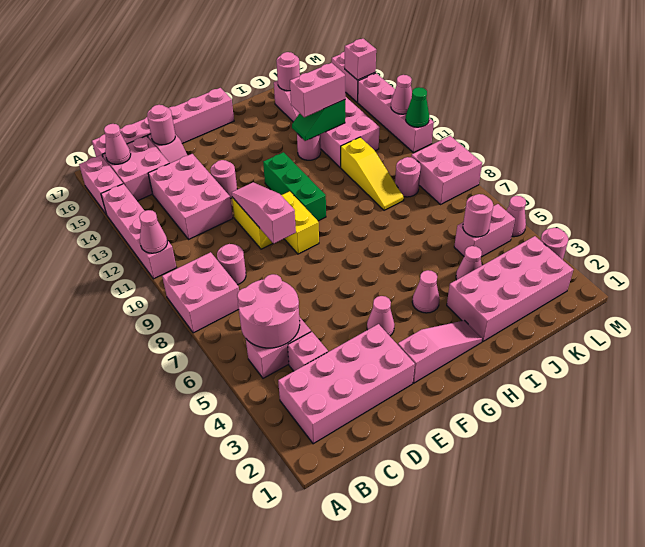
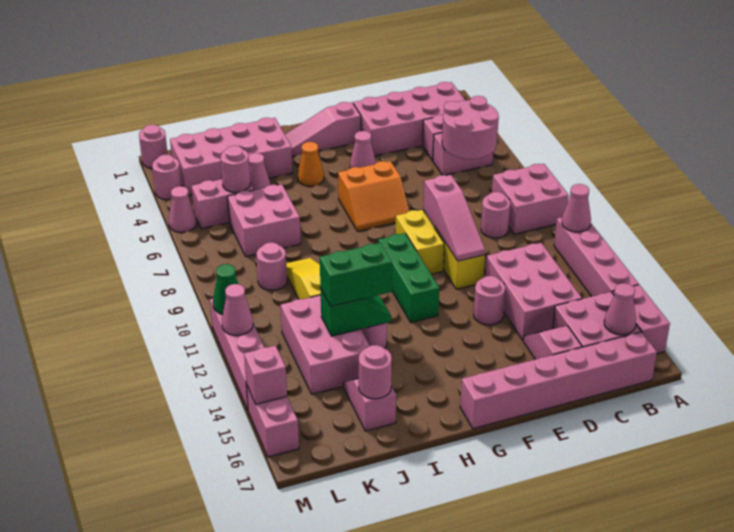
pink 1x1 round brick [147,105,175,145] -> pink 1x1 round brick moved to [139,124,168,168]
none -> orange 2x2 slope [338,161,409,231]
pink 1x1 cone [412,270,440,313] -> orange 1x1 cone [297,142,324,186]
pink 1x2 brick [290,63,345,117] -> green 1x2 brick [320,243,392,307]
pink 2x2 brick [411,136,482,204] -> pink 2x2 brick moved to [227,184,301,257]

